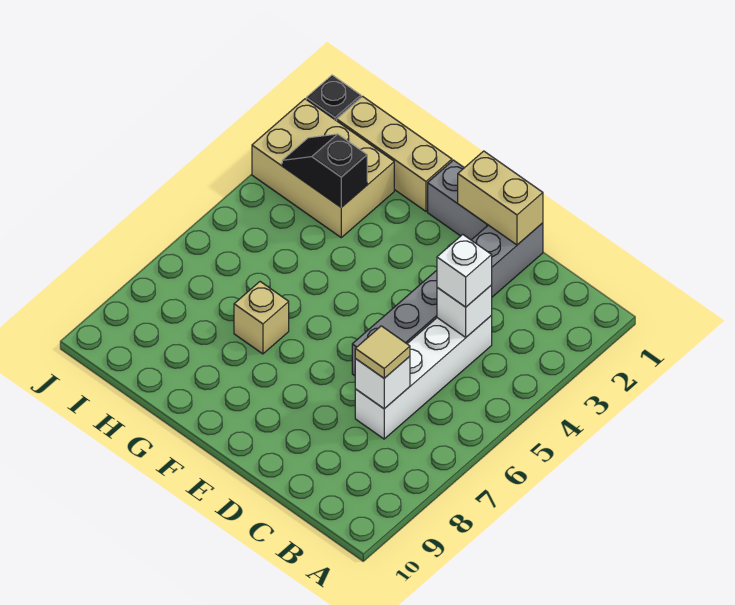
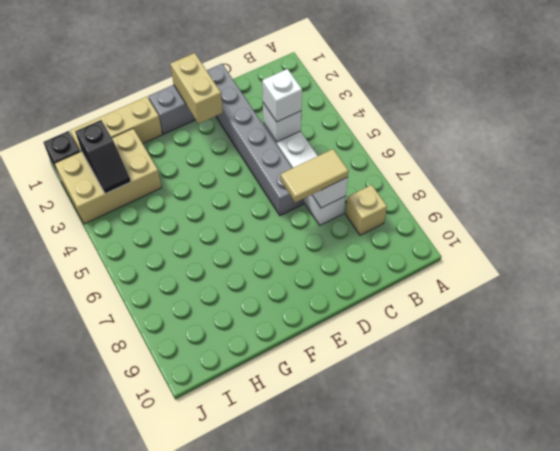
tan 1x1 tile [355,326,410,378] -> tan 1x2 tile [281,149,349,202]
tan 1x2 brick [458,151,543,245] -> tan 1x2 brick turned to [170,53,223,124]
tan 1x1 brick [234,282,289,354] -> tan 1x1 brick moved to [346,185,387,235]
black 1x2 slope [282,134,367,207] -> black 1x2 slope turned to [75,120,131,194]

